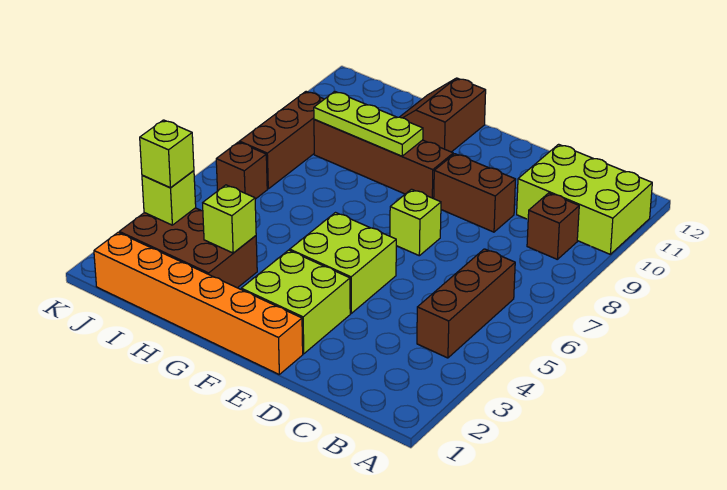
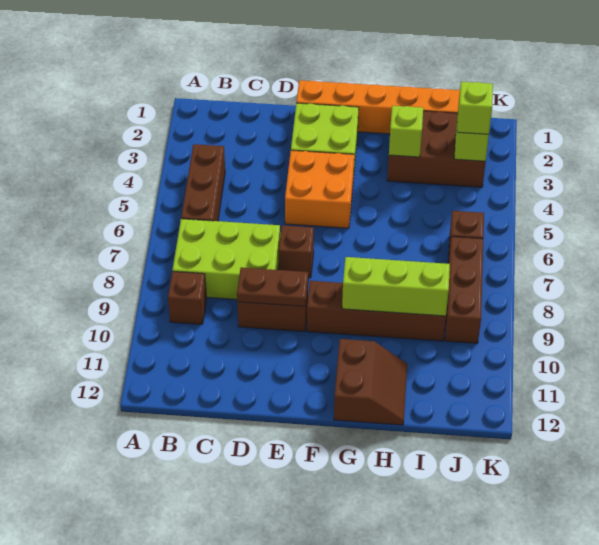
lime 2x3 brick [517,144,652,254] -> lime 2x3 brick moved to [172,219,280,299]
none -> brown 1x2 plate [237,267,308,306]
lime 2x2 brick [290,213,396,313] -> orange 2x2 brick [285,150,354,228]
lime 1x1 brick [390,189,441,256] -> brown 1x1 brick [279,225,314,278]
lime 1x3 plate [314,92,423,156] -> lime 1x3 brick [342,257,450,316]

